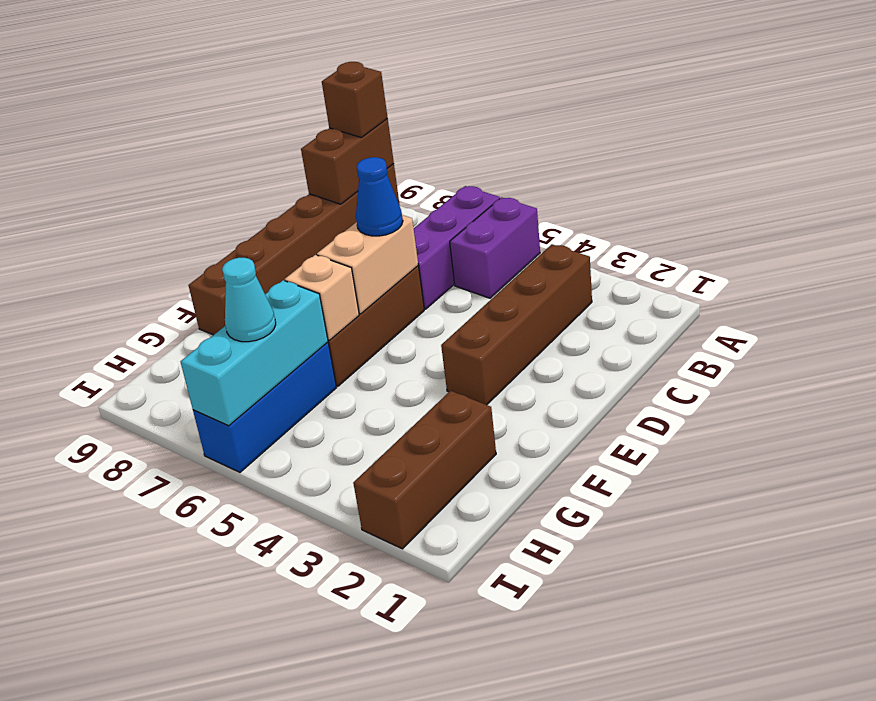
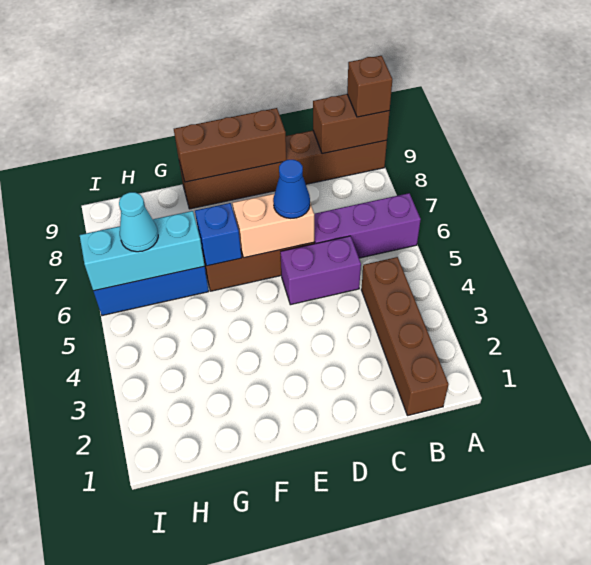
purple 1x2 brick [450,197,540,298] -> purple 1x2 brick moved to [280,236,361,305]
brown 1x4 brick [441,244,592,405] -> brown 1x4 brick turned to [361,257,448,416]
tan 1x1 brick [285,255,359,340] -> blue 1x1 brick [195,203,242,266]
brown 1x3 brick [353,391,496,549] -> brown 1x3 brick moved to [174,108,286,182]

